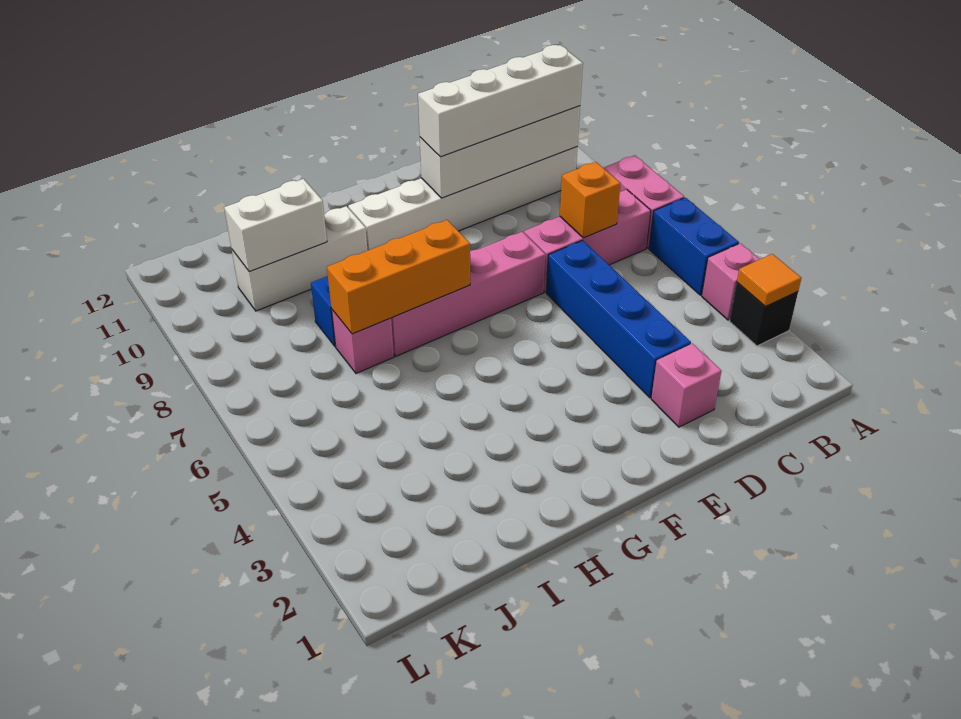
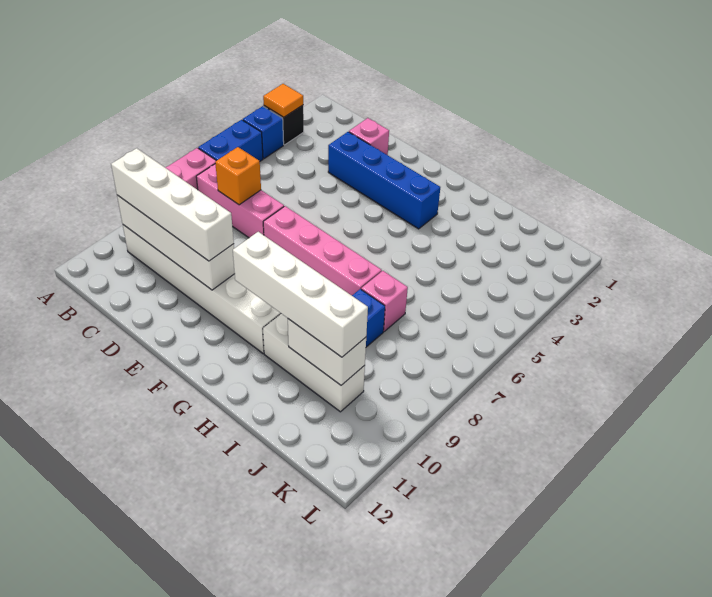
pink 1x1 brick [702,243,760,320] -> blue 1x1 brick [243,106,284,159]
blue 1x4 brick [546,240,691,398] -> blue 1x4 brick turned to [328,132,440,229]
orange 1x3 brick [327,220,470,334] -> none
none -> white 1x4 brick [233,232,368,357]

